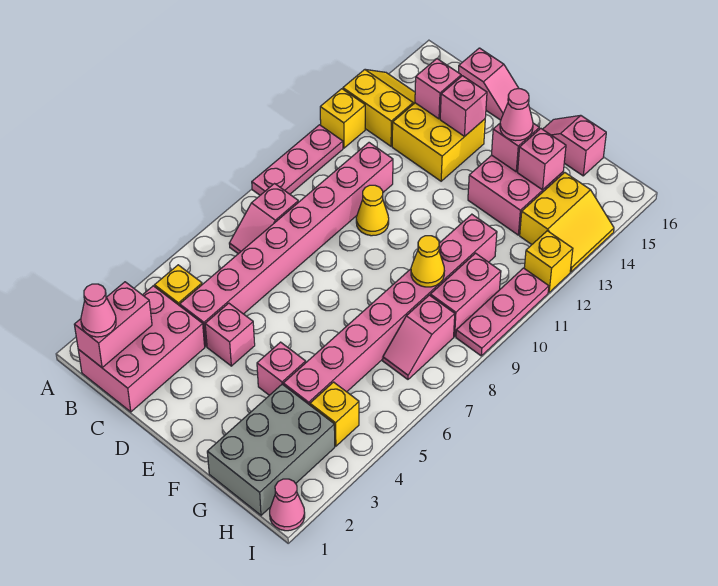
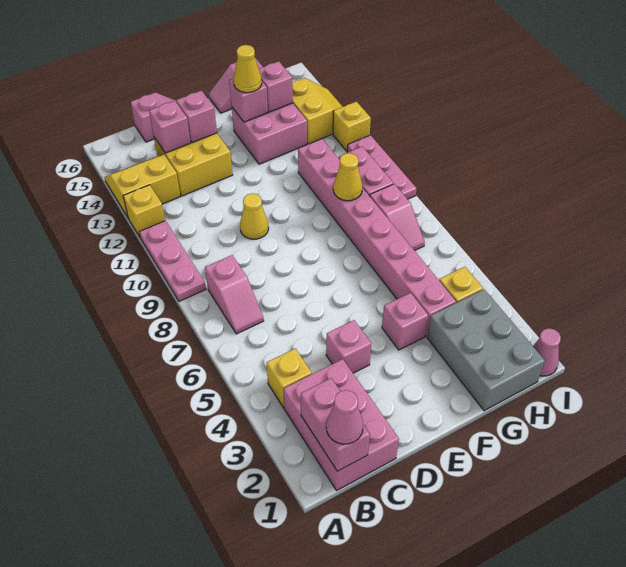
pink 1x8 brick [180,143,393,346] -> none
pink 1x1 cone [500,89,533,141] -> yellow 1x1 cone [234,45,262,93]

